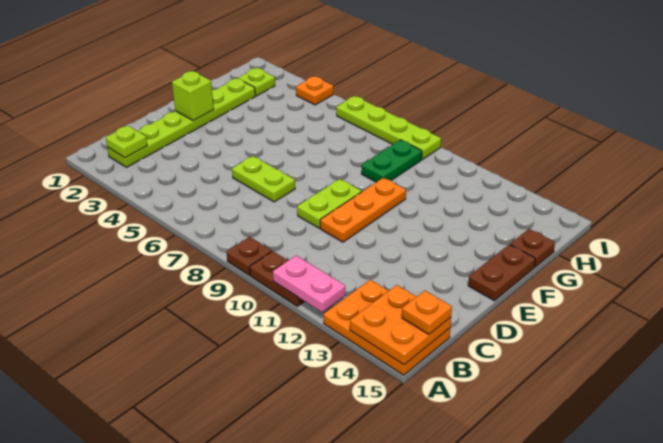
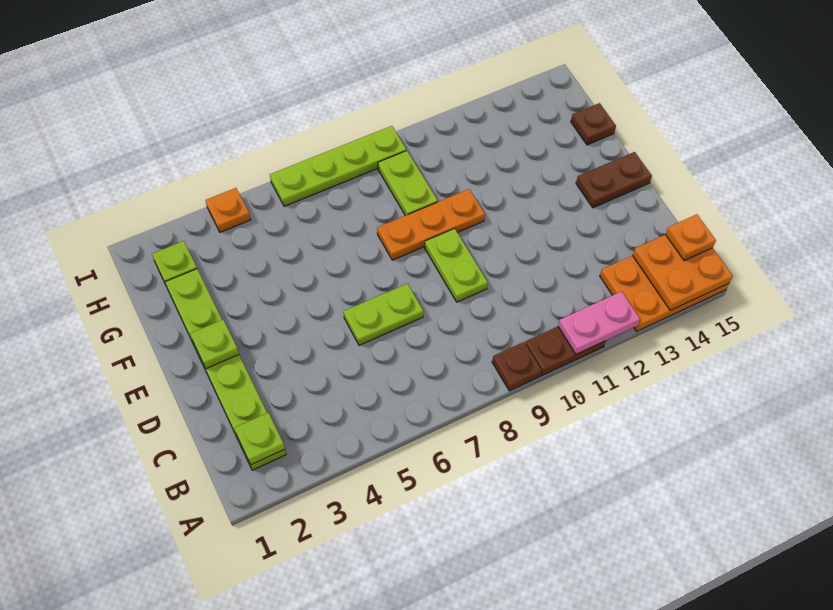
orange 1x3 plate [320,178,406,242] -> orange 1x3 plate turned to [377,189,485,260]
lime 1x1 brick [172,71,214,121] -> lime 1x1 plate [190,320,239,369]
brown 1x2 plate [468,244,536,301] -> brown 1x2 plate turned to [576,152,652,208]
green 1x2 plate [362,140,422,182] -> lime 1x2 plate [378,151,438,216]

